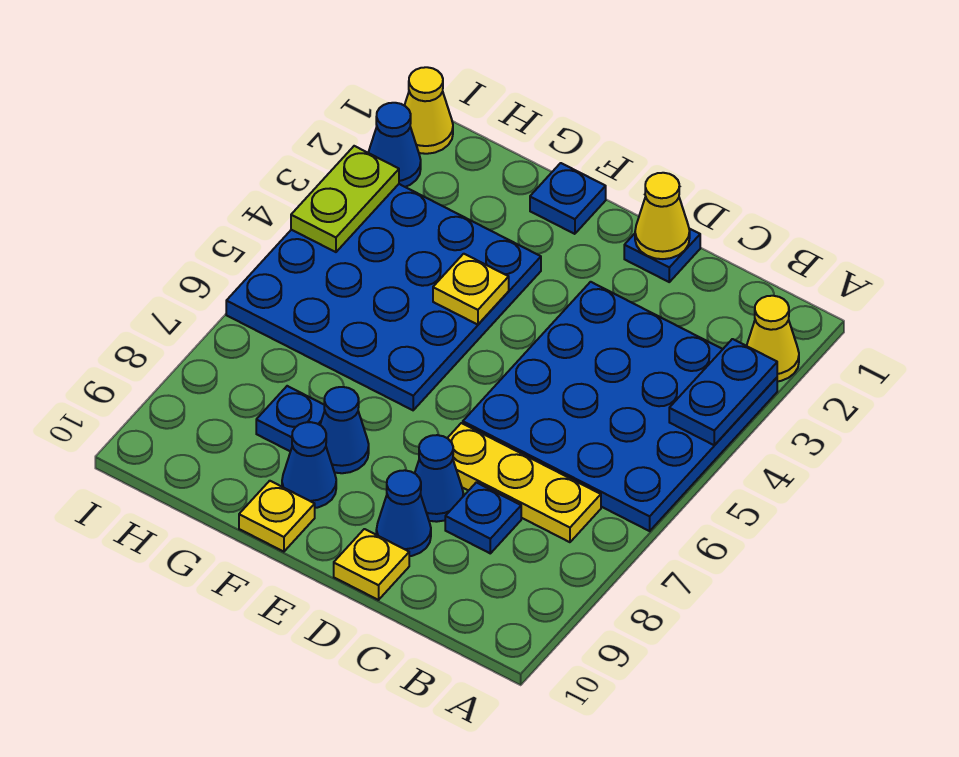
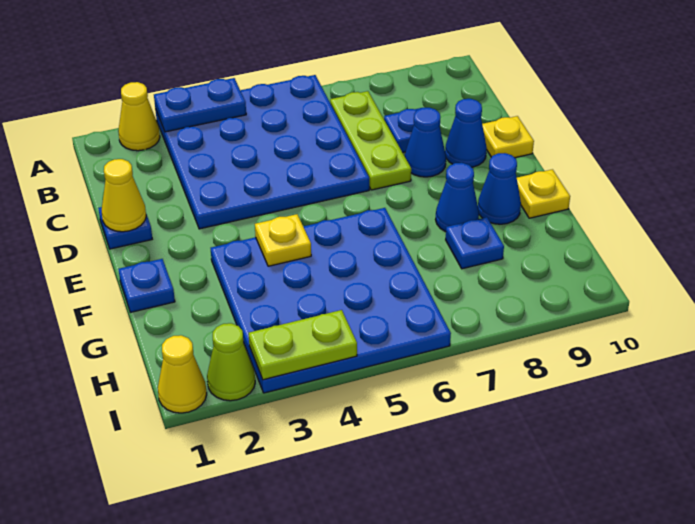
yellow 1x3 plate [448,423,601,542] -> lime 1x3 plate [330,91,411,190]
blue 1x1 cone [368,103,421,187] -> lime 1x1 cone [207,323,255,401]

